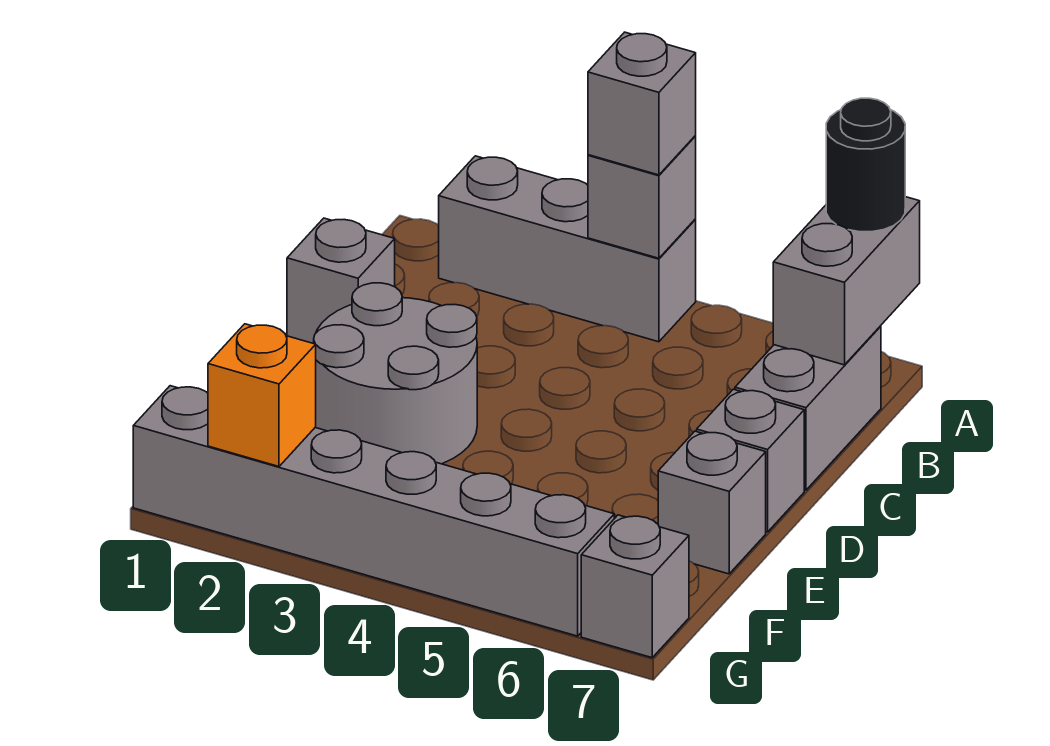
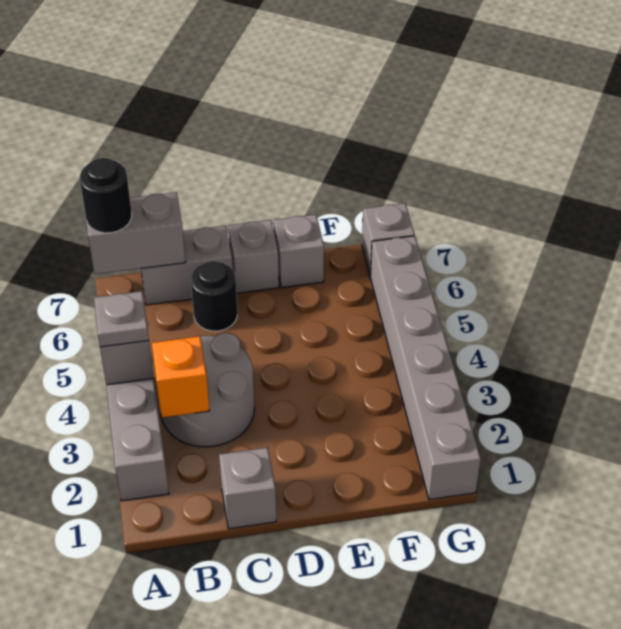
grey 1x1 brick [588,32,696,175] -> grey 1x1 plate [94,291,149,347]
none -> black 1x1 round brick [191,261,237,331]
grey 2x2 round brick [314,283,477,464] -> grey 2x2 round brick moved to [158,333,255,447]
orange 1x1 brick [208,324,316,466] -> orange 1x1 brick moved to [152,336,210,418]

